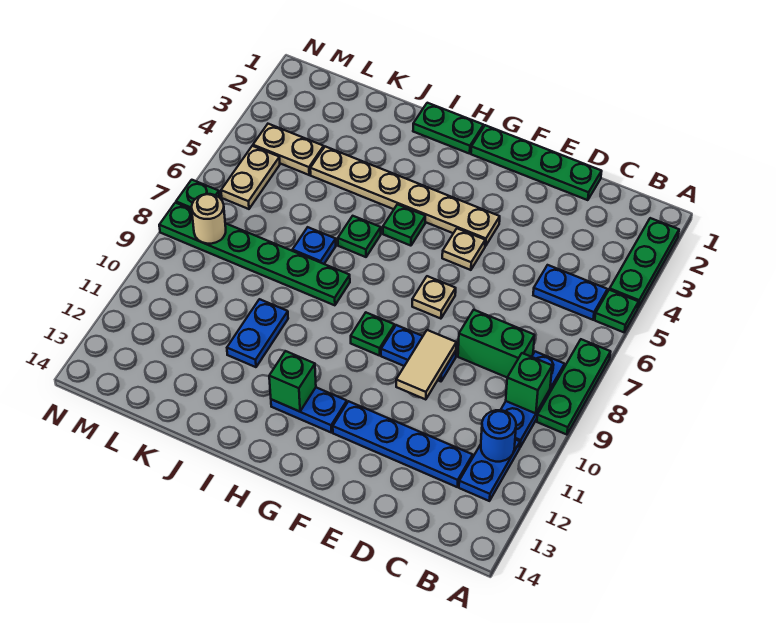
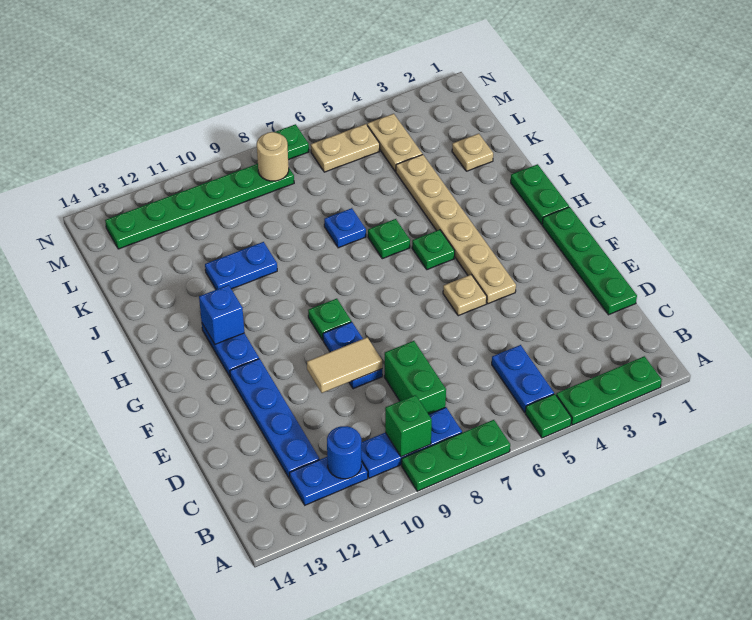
tan 1x1 plate [412,276,456,319] -> tan 1x1 plate moved to [452,134,493,171]
green 1x1 brick [269,351,316,412] -> blue 1x1 brick [199,285,244,344]
green 1x6 plate [159,203,350,305] -> green 1x6 plate turned to [105,164,294,249]

